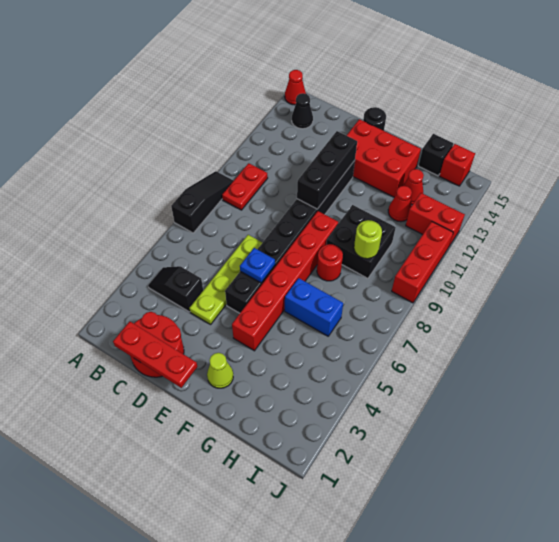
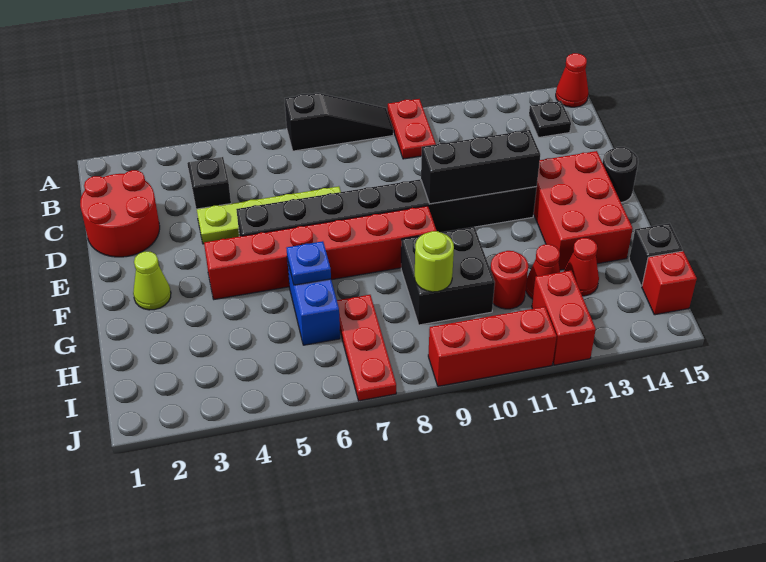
red 1x2 plate [222,163,268,210] -> red 1x2 plate turned to [388,99,436,159]
black 1x1 cone [292,93,313,129] -> black 1x1 plate [529,101,571,138]
red 1x3 plate [113,321,197,388] -> red 1x3 plate moved to [337,295,396,401]
blue 1x1 plate [240,248,275,283] -> blue 1x1 plate moved to [287,241,331,285]
red 1x1 round brick [317,244,343,281] -> red 1x1 round brick moved to [490,251,528,309]

